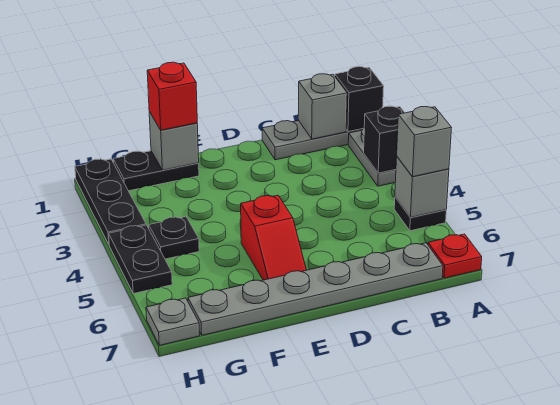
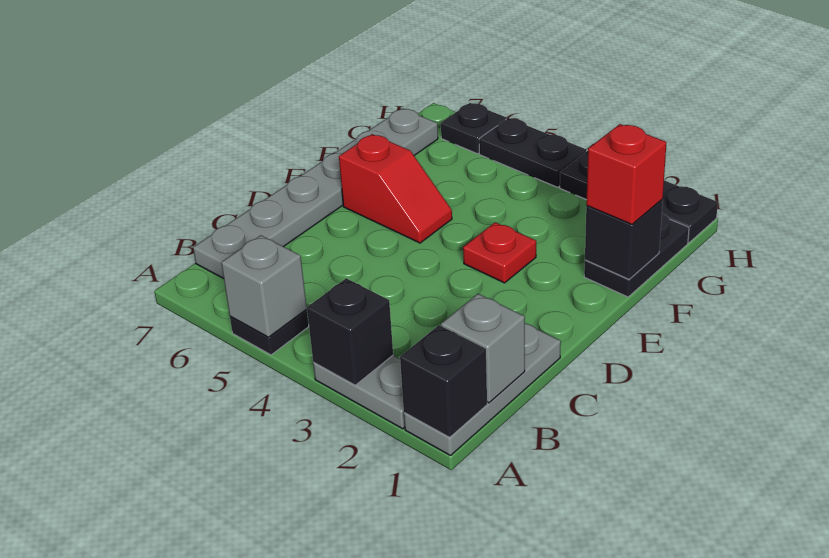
grey 1x1 brick [397,107,452,177] -> none
red 1x1 plate [428,234,482,278] -> red 1x1 plate moved to [463,222,536,283]
red 1x2 slope [241,195,306,280] -> red 1x2 slope turned to [339,134,452,243]
grey 1x1 brick [149,111,199,170] -> black 1x1 brick [585,200,663,279]
black 1x1 plate [149,217,199,259] -> black 1x1 plate moved to [441,103,506,154]
grey 1x1 plate [146,298,200,345] -> none

